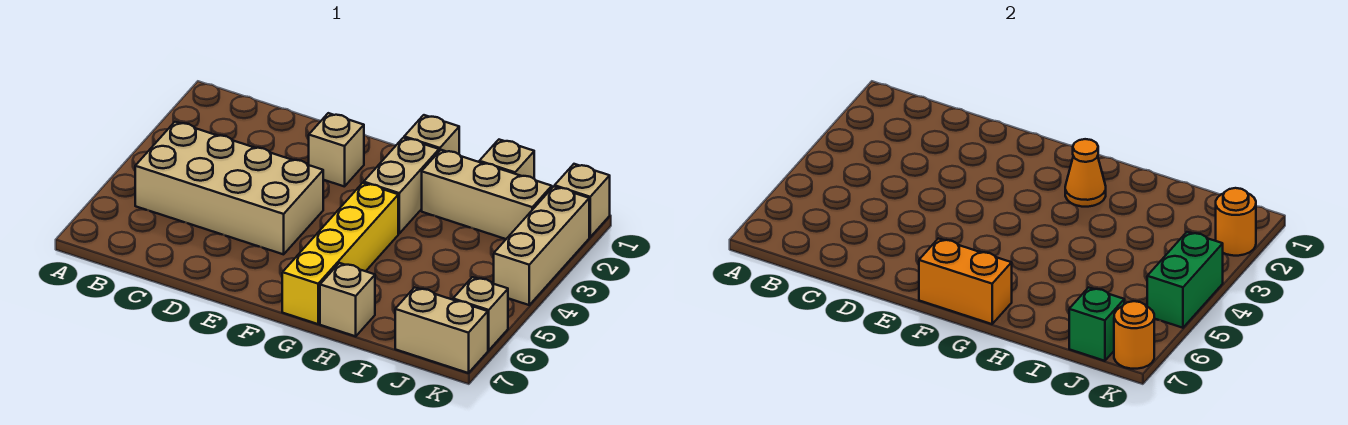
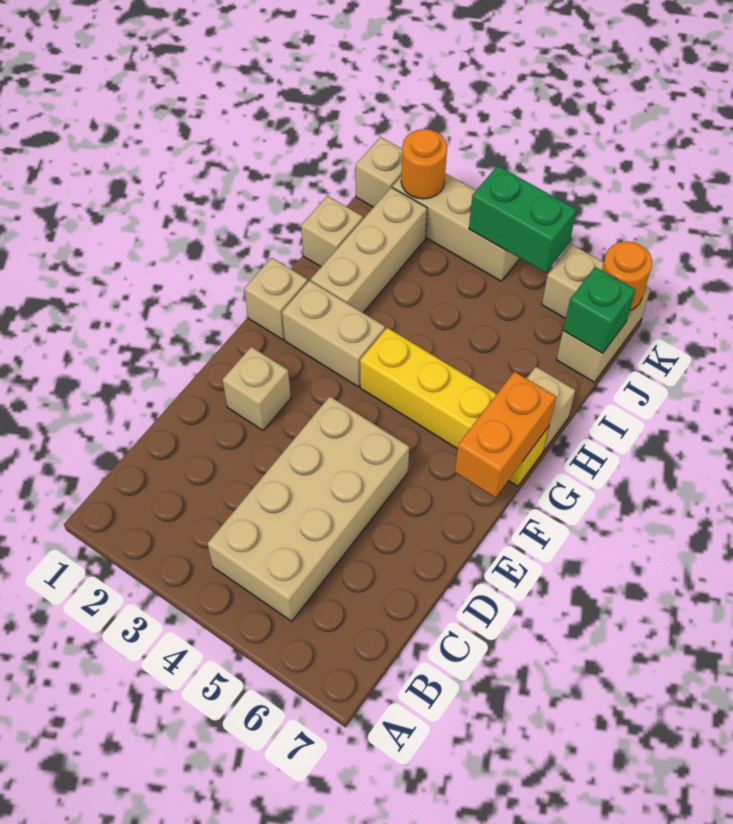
orange 1x1 cone [1065,139,1106,207] -> none

